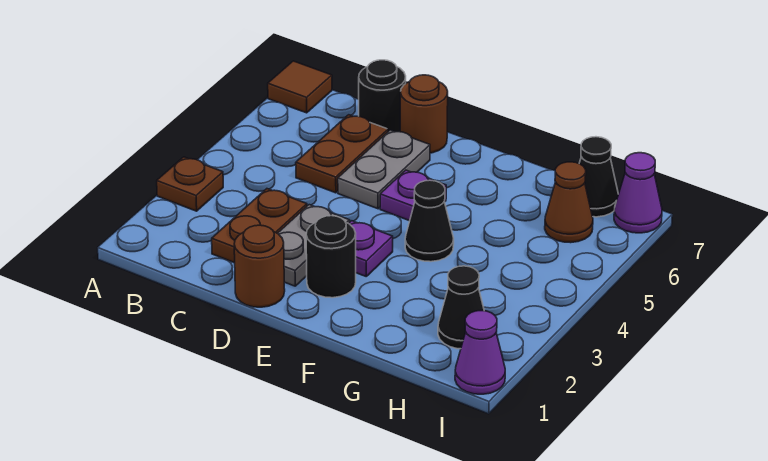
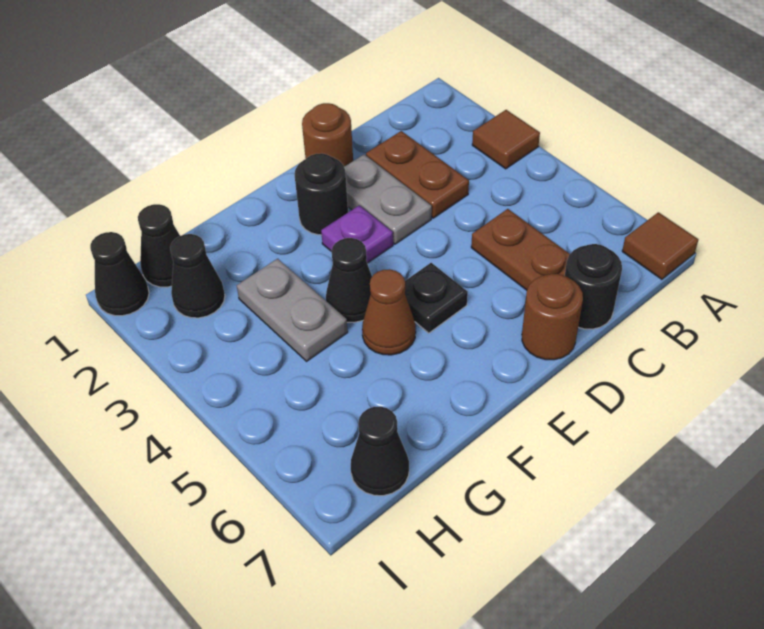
brown 1x1 plate [157,157,223,211] -> brown 1x1 tile [472,110,540,169]
grey 1x2 plate [338,130,430,209] -> grey 1x2 plate moved to [237,259,348,361]
purple 1x1 plate [380,170,446,221] -> black 1x1 plate [405,263,468,333]
none -> black 1x1 cone [138,204,180,287]
brown 1x1 cone [545,162,593,243] -> brown 1x1 cone moved to [362,269,416,355]
purple 1x1 cone [455,311,505,394] -> black 1x1 cone [90,232,149,316]
purple 1x1 cone [614,153,662,233] -> none

